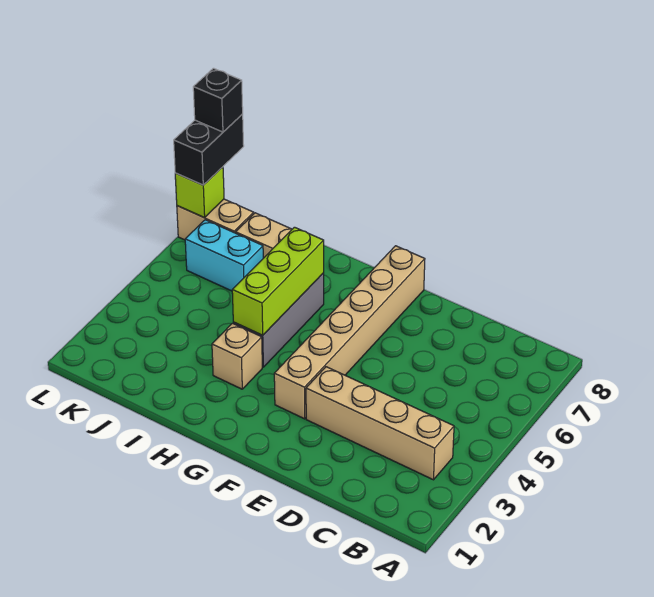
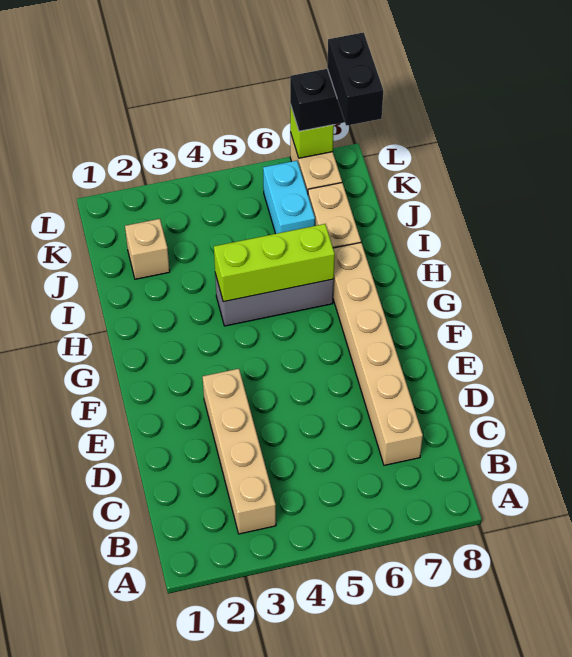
tan 1x6 brick [274,246,425,419] -> tan 1x6 brick turned to [333,243,423,465]
tan 1x1 brick [212,323,262,389] -> tan 1x1 brick moved to [125,219,170,279]
black 1x1 brick [193,68,243,132] -> black 1x2 brick [327,33,383,126]

